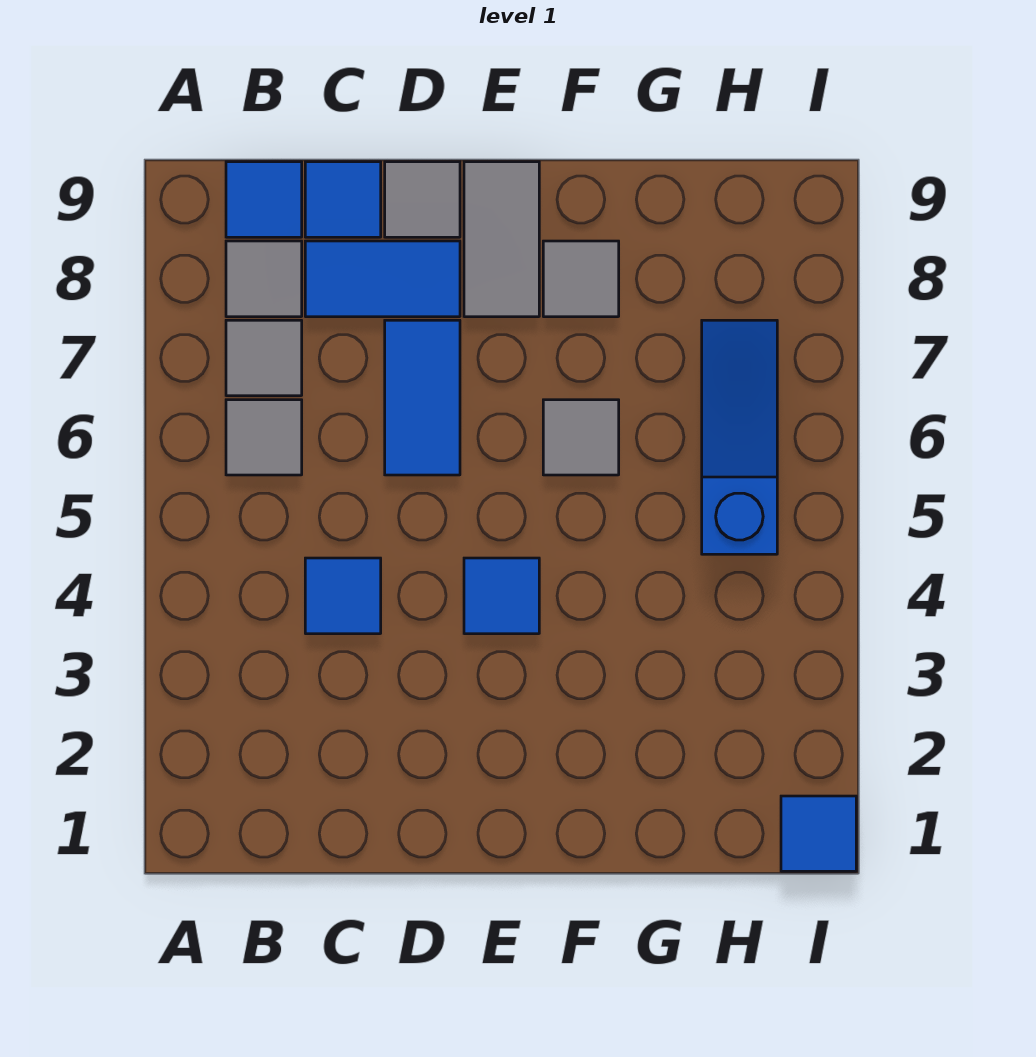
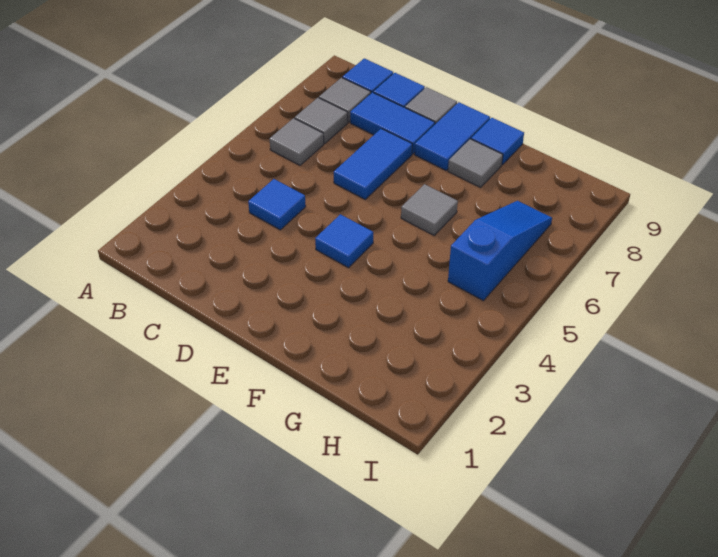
grey 1x2 tile [464,162,539,317] -> blue 1x2 tile [415,102,490,170]
blue 1x1 tile [781,796,856,871] -> blue 1x1 tile moved to [471,118,524,165]

